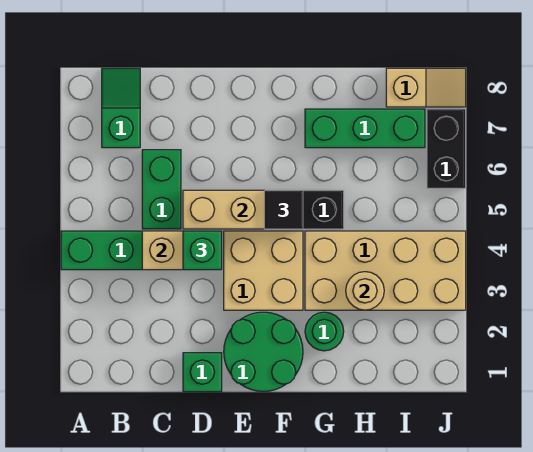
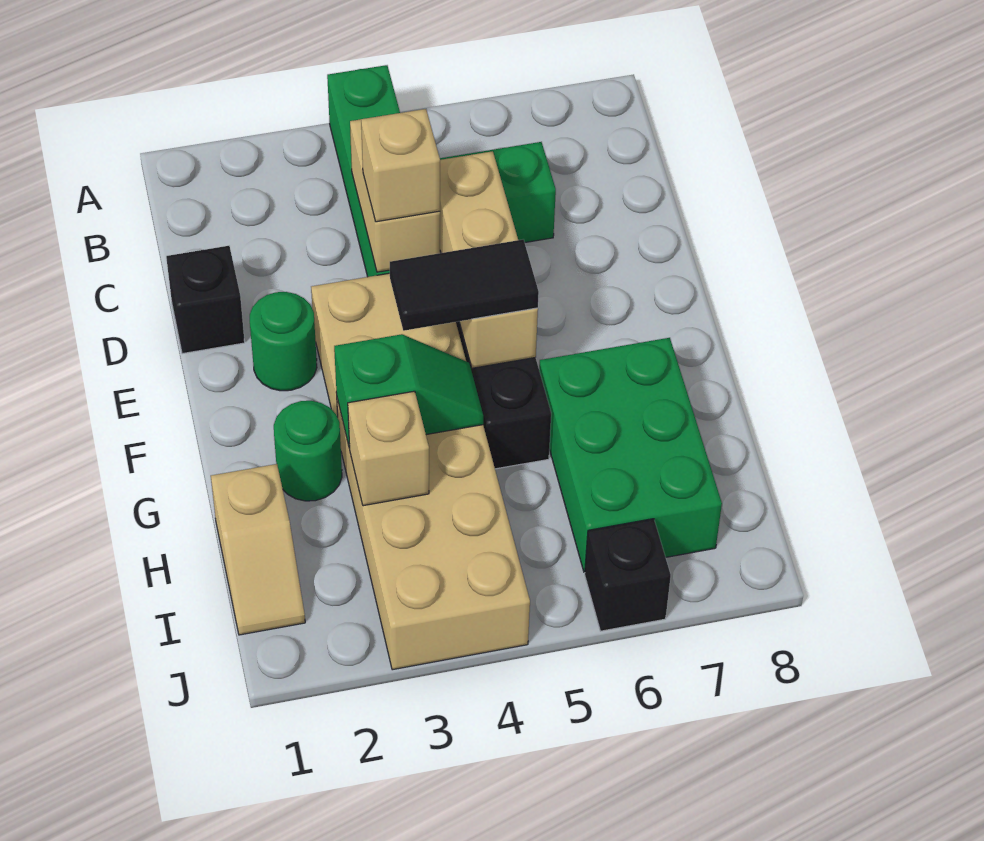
green 1x2 slope [102,68,140,148] -> green 1x2 slope moved to [334,334,483,448]
green 1x1 brick [183,353,222,392] -> black 1x1 brick [166,246,245,354]
green 1x1 brick [183,231,222,270] -> tan 1x1 brick [361,109,440,222]
green 2x2 round brick [224,312,303,391] -> green 1x1 round brick [250,292,317,391]
black 1x1 tile [264,190,303,229] -> black 1x2 tile [389,240,539,331]
green 1x3 brick [305,109,425,148] -> green 2x3 brick [539,338,722,572]
tan 1x1 round brick [346,272,384,310] -> tan 1x1 brick [348,391,429,506]
tan 1x2 slope [386,68,466,107] -> tan 1x2 slope moved to [211,464,305,635]
black 1x2 brick [427,109,466,188] -> black 1x1 brick [585,519,671,631]

